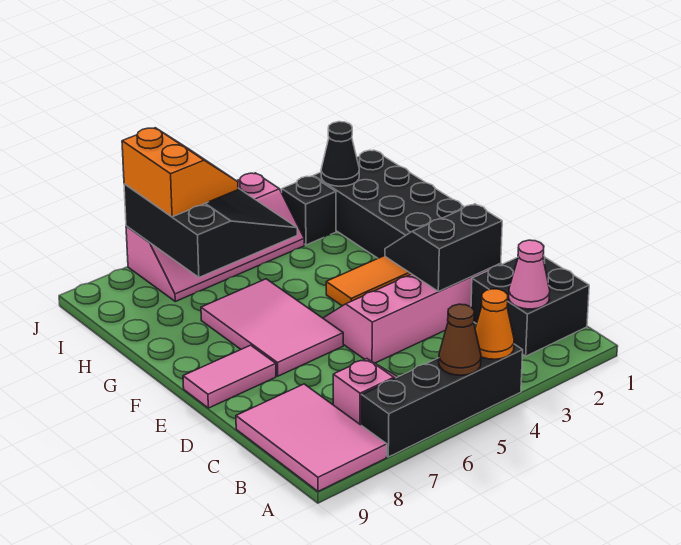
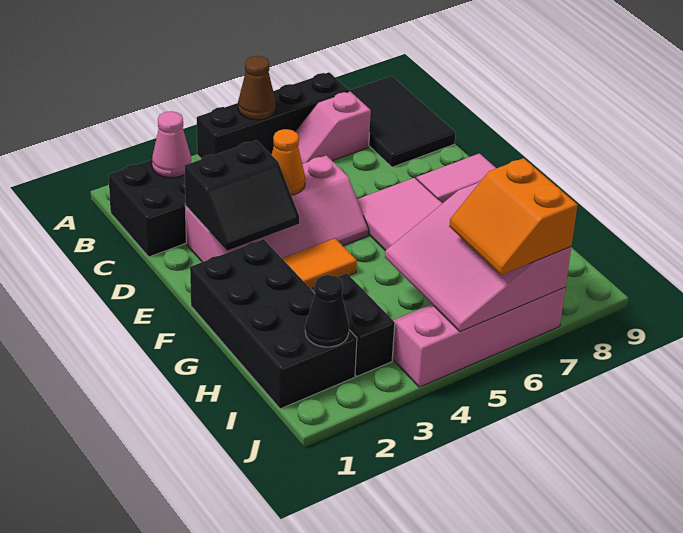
orange 1x1 cone [475,289,514,359] -> orange 1x1 cone moved to [272,129,305,195]
pink 2x3 tile [236,384,387,491] -> black 2x3 tile [349,76,456,167]
black 3x3 slope [124,184,297,277] -> pink 3x3 slope [385,181,571,332]
black 1x1 brick [282,176,336,245] -> black 1x2 brick [311,273,395,376]

